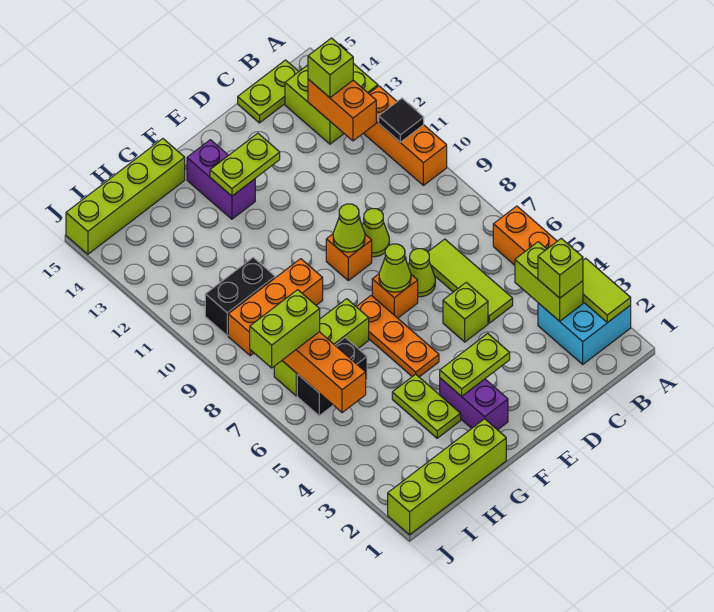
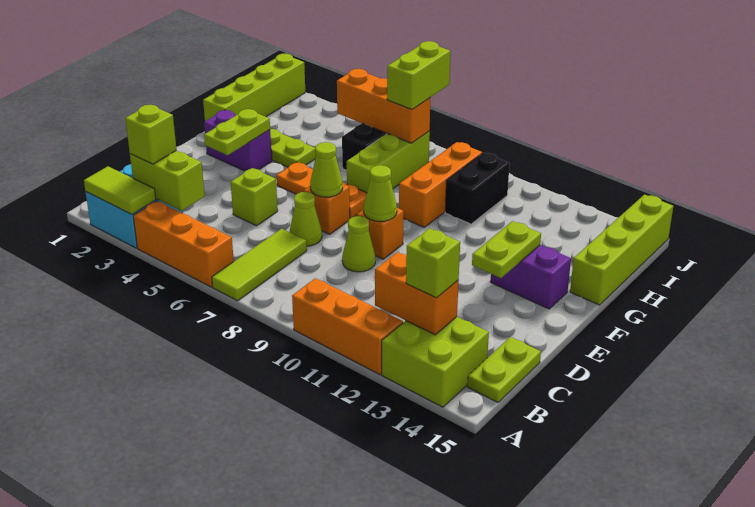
black 1x1 tile [379,98,424,142] -> none
lime 1x3 tile [428,239,513,323] -> lime 1x3 tile turned to [212,229,307,301]

